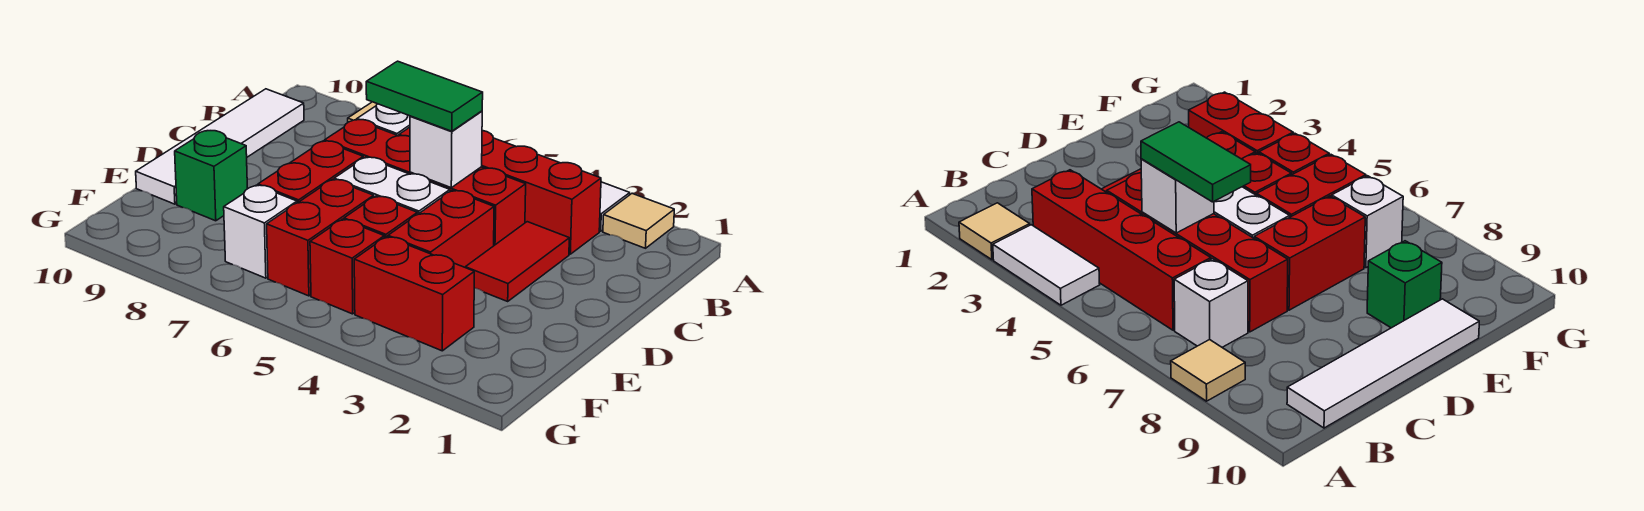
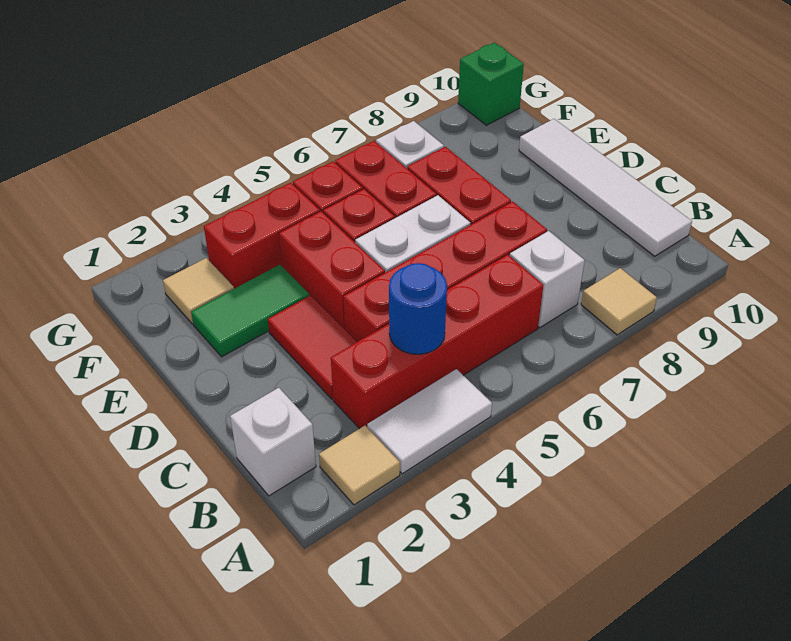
none -> blue 1x1 round brick [389,263,447,354]
white 1x1 brick [410,111,482,188] -> white 1x1 brick moved to [230,388,316,496]
green 1x2 tile [366,61,483,131] -> green 1x2 tile moved to [191,265,309,357]
green 1x1 brick [175,131,247,221] -> green 1x1 brick moved to [458,43,524,125]
none -> tan 1x1 tile [163,258,234,324]

